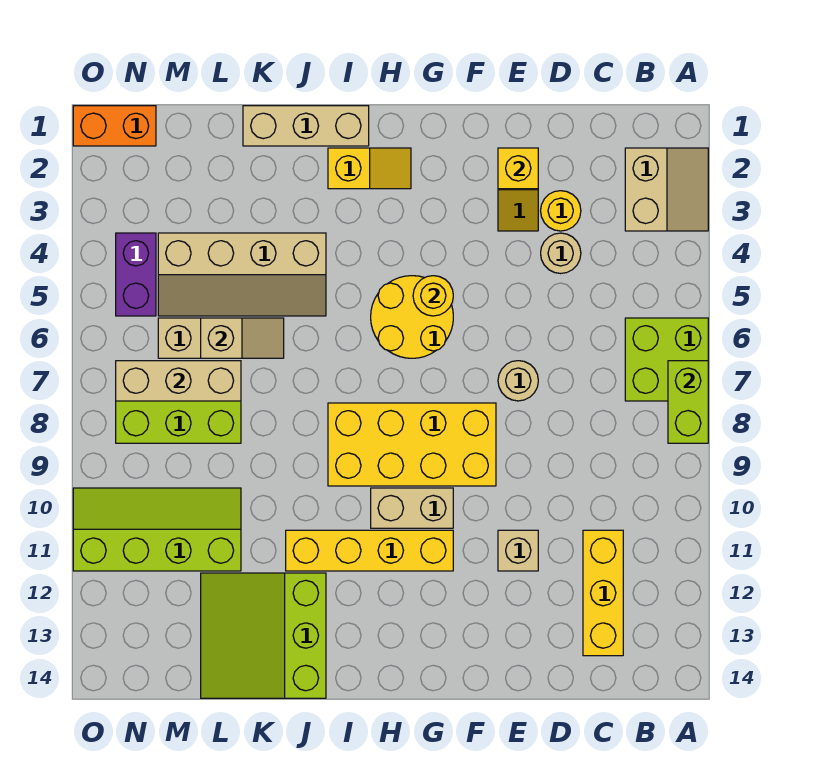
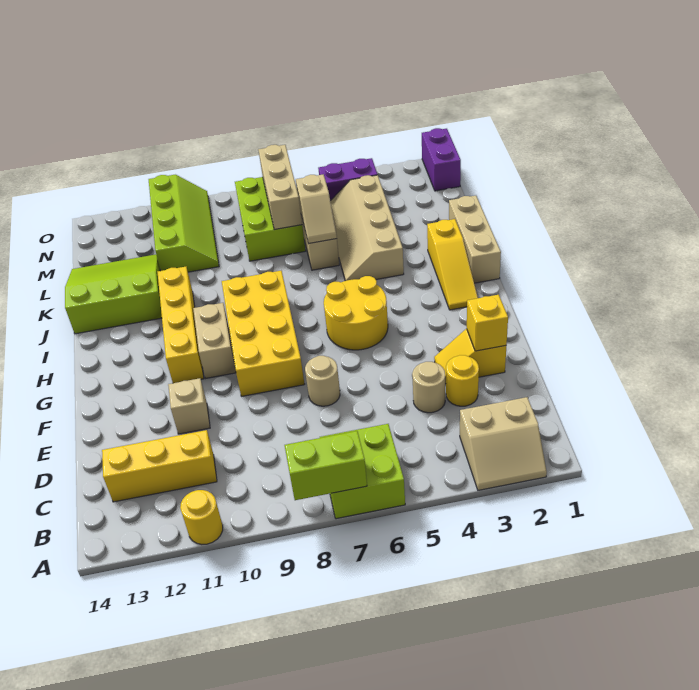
yellow 1x1 round brick [413,276,453,316] -> yellow 1x1 round brick moved to [180,490,223,544]
yellow 1x2 slope [328,148,411,189] -> yellow 1x3 slope [427,219,478,310]
orange 1x2 brick [73,106,156,146] -> purple 1x2 brick [422,128,461,191]

